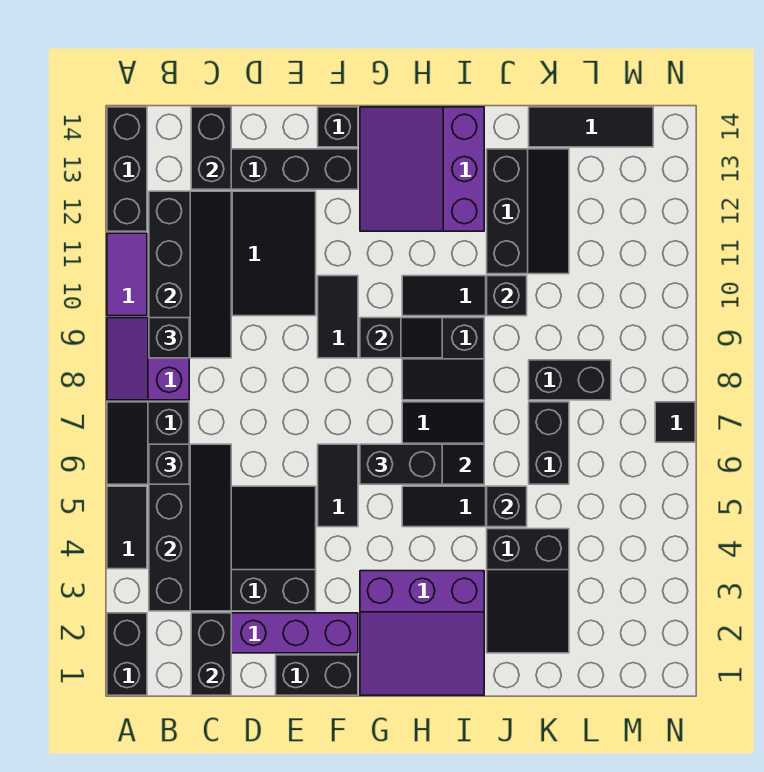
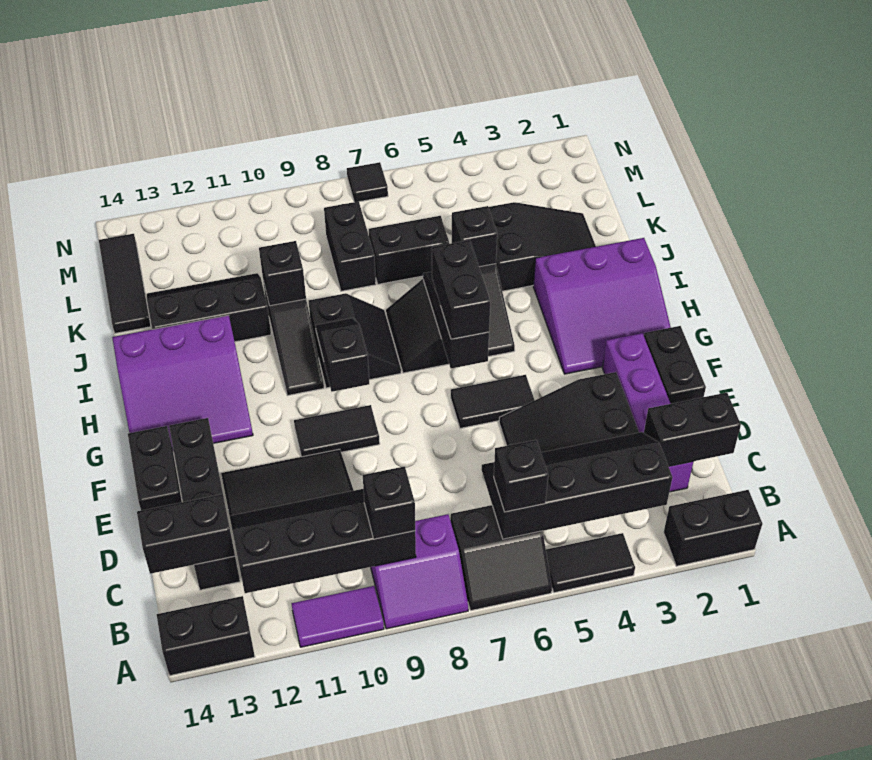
black 1x3 brick [107,107,147,231] -> black 1x2 brick [157,596,255,675]
black 1x1 brick [318,107,358,147] -> black 1x2 brick [128,426,182,510]
purple 3x3 slope [360,571,484,695] -> purple 3x3 slope turned to [533,238,671,374]

